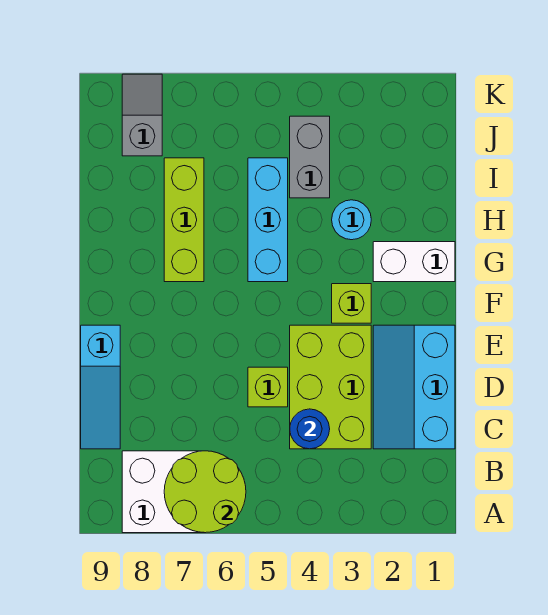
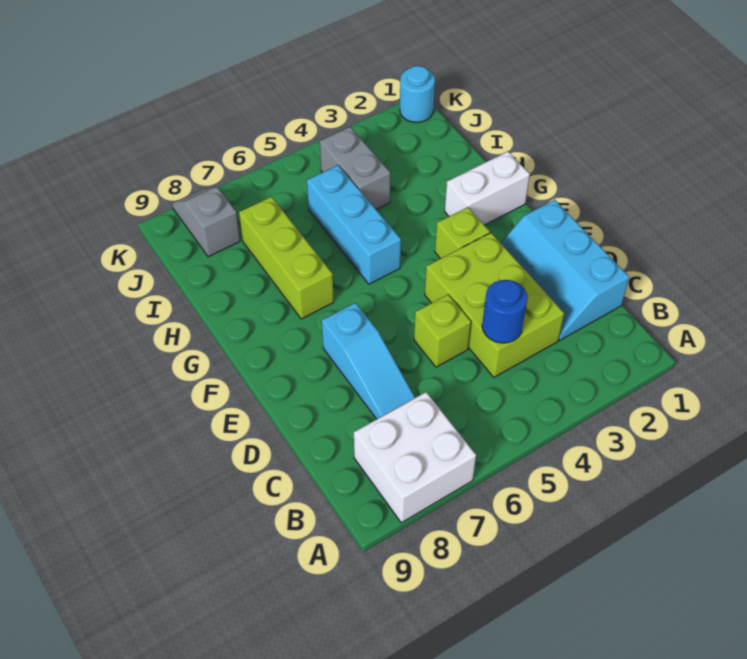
lime 2x2 round brick [164,451,246,533] -> none
cyan 1x3 slope [81,325,120,449] -> cyan 1x3 slope moved to [322,303,415,419]
cyan 1x1 round brick [332,200,371,240] -> cyan 1x1 round brick moved to [400,66,435,122]

